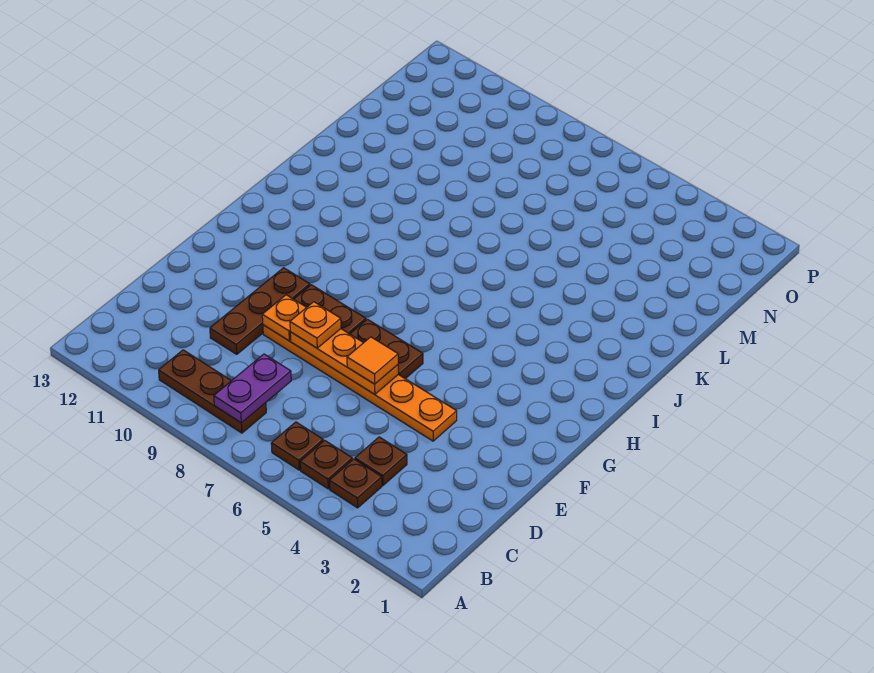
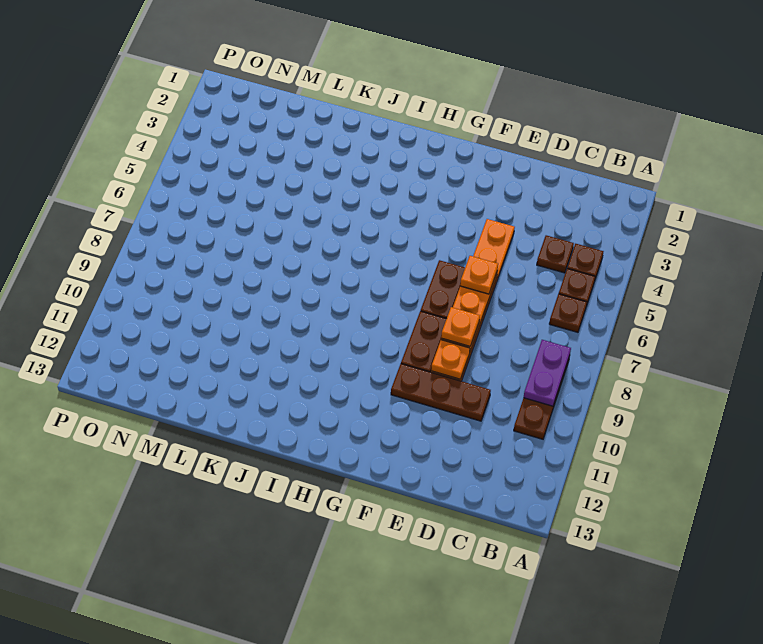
purple 1x2 plate [214,354,291,423] -> purple 1x2 plate turned to [524,340,571,406]
orange 1x1 tile [347,337,398,384] -> orange 1x1 plate [460,256,498,294]

